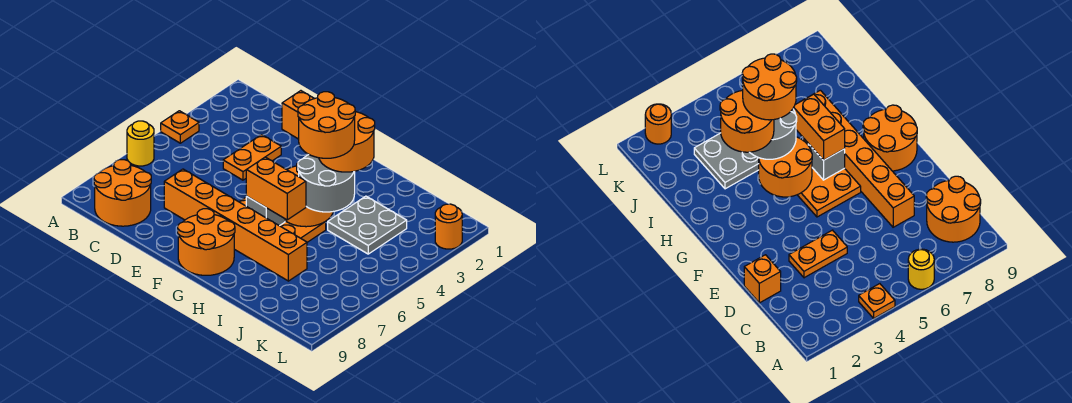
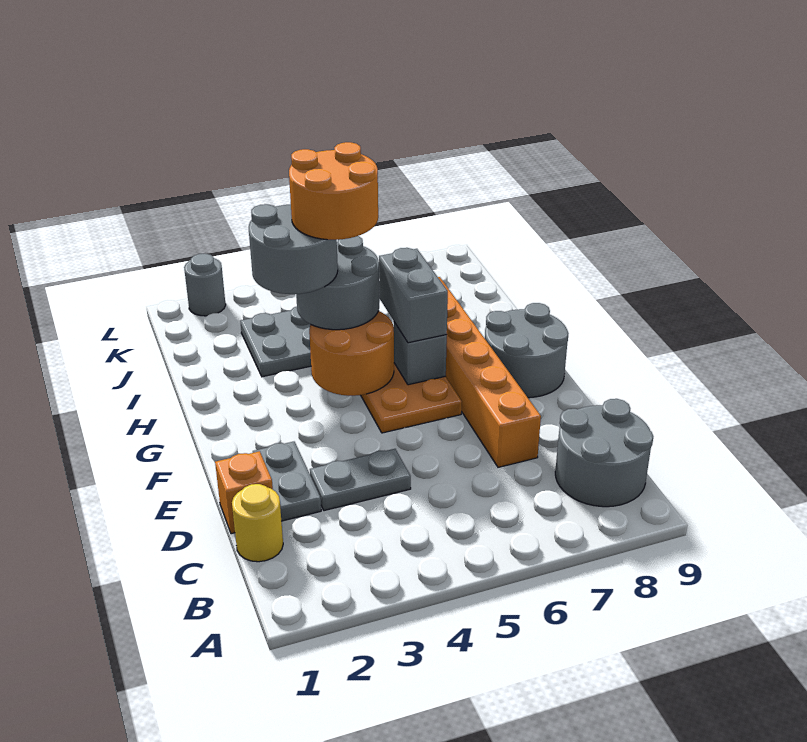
orange 1x1 plate [161,111,199,143] -> none
yellow 1x1 round brick [127,121,154,166] -> yellow 1x1 round brick moved to [232,484,283,562]
orange 2x2 round brick [94,160,151,226] -> grey 2x2 round brick [555,399,653,507]
none -> grey 1x2 plate [253,442,321,521]
orange 1x2 plate [223,135,281,180] -> grey 1x2 plate [310,449,411,511]
orange 2x2 round brick [178,209,235,275] -> grey 2x2 round brick [485,303,569,398]
orange 1x2 brick [246,157,306,220] -> grey 1x2 brick [379,248,448,343]
orange 2x2 round brick [319,112,375,172] -> grey 2x2 round brick [249,204,338,294]
orange 1x1 round brick [435,204,462,249] -> grey 1x1 round brick [184,253,226,316]

